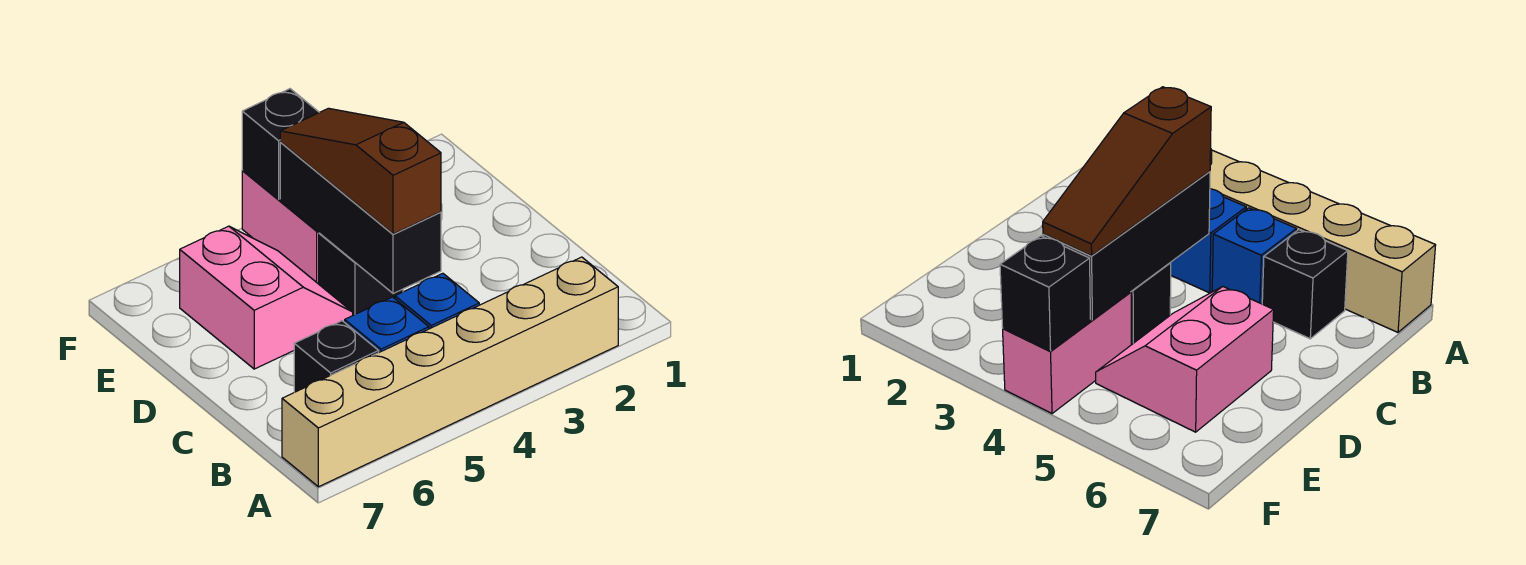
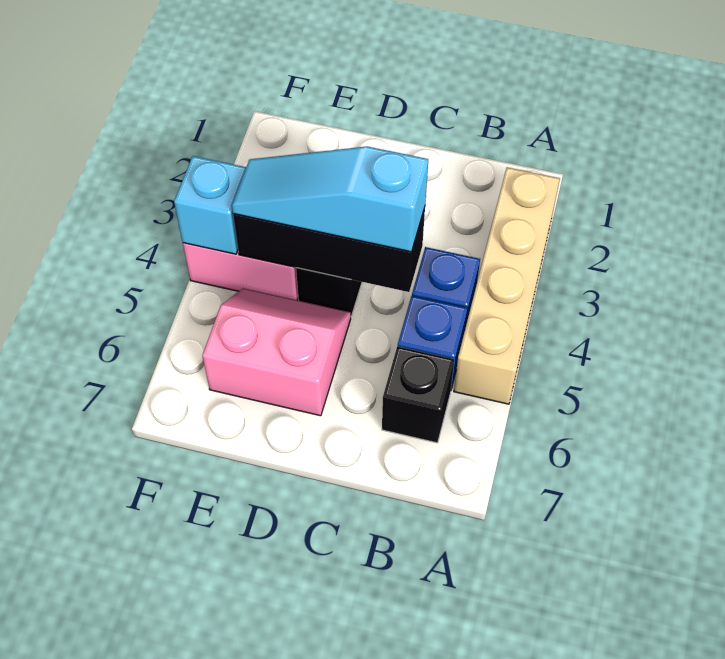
tan 1x6 brick [282,257,618,487] -> tan 1x4 brick [454,167,560,404]
brown 1x3 slope [280,108,441,234] -> cyan 1x3 slope [232,146,428,252]
black 1x1 brick [242,89,319,199] -> cyan 1x1 brick [174,156,246,254]

